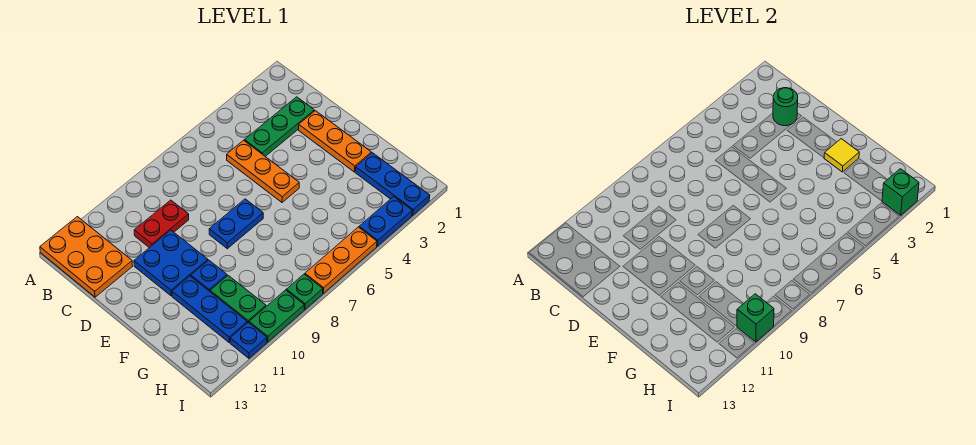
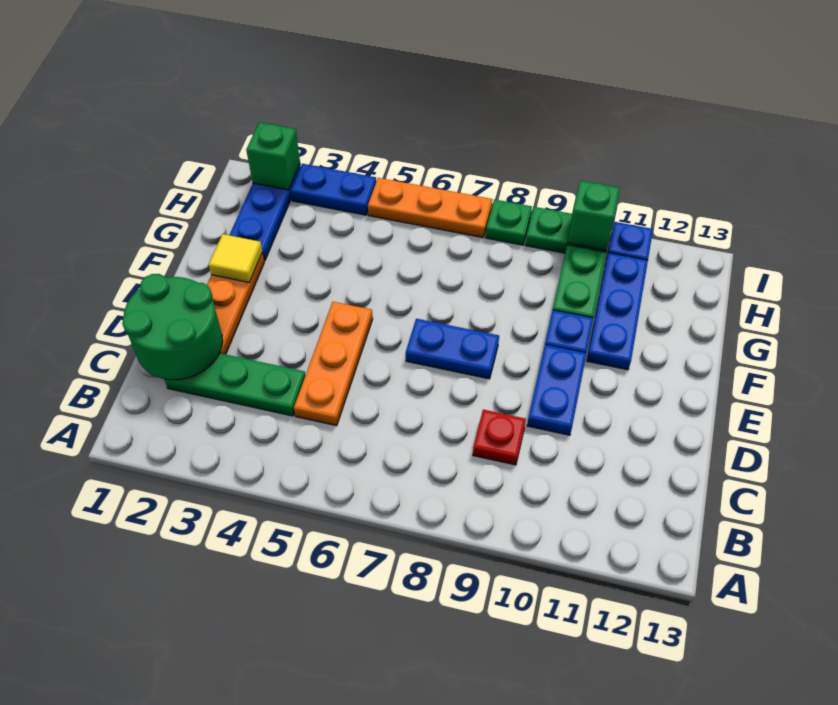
orange 2x3 plate [40,217,132,297] -> none
green 1x1 round brick [773,88,798,126] -> green 2x2 round brick [122,274,223,380]
red 1x2 plate [134,200,189,248] -> red 1x1 plate [473,410,526,465]
blue 2x2 plate [134,230,208,296] -> blue 1x2 plate [527,345,586,435]

